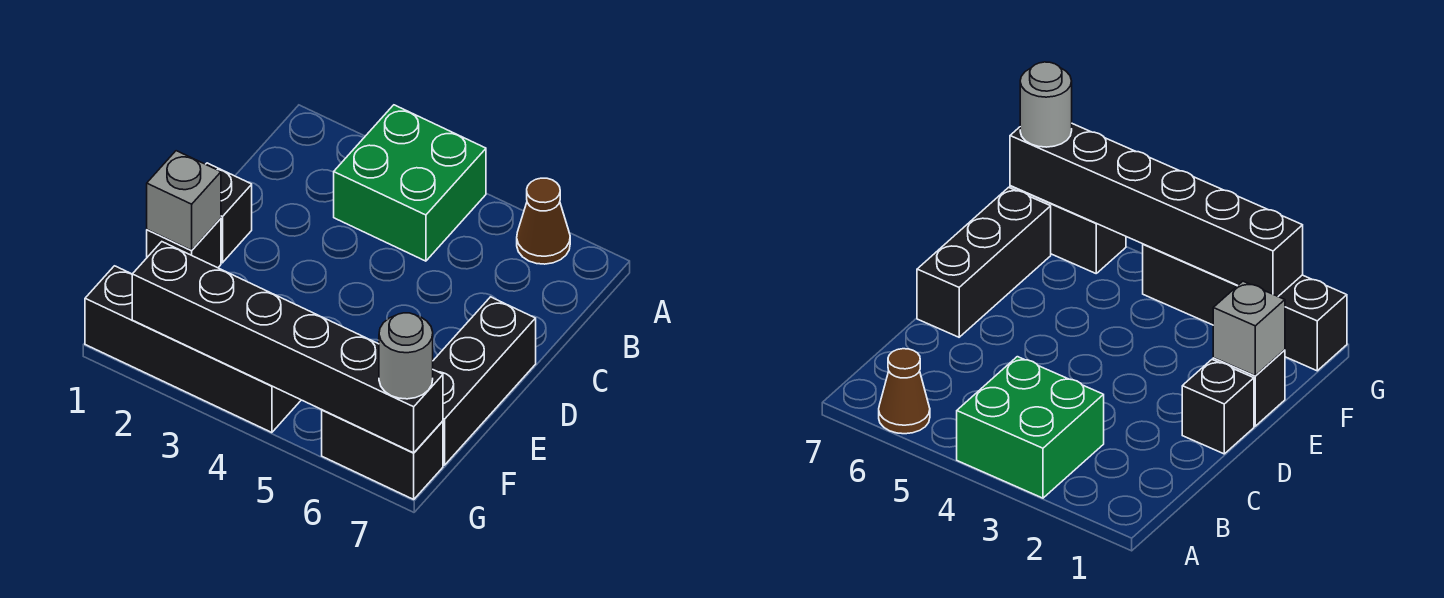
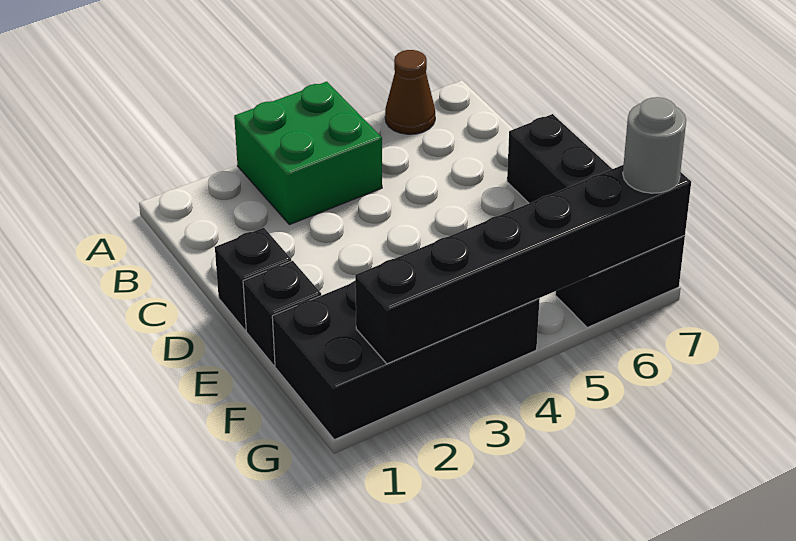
grey 1x1 brick [147,151,221,250] -> none
black 1x4 brick [85,266,301,433] -> black 2x4 brick [272,281,540,440]

